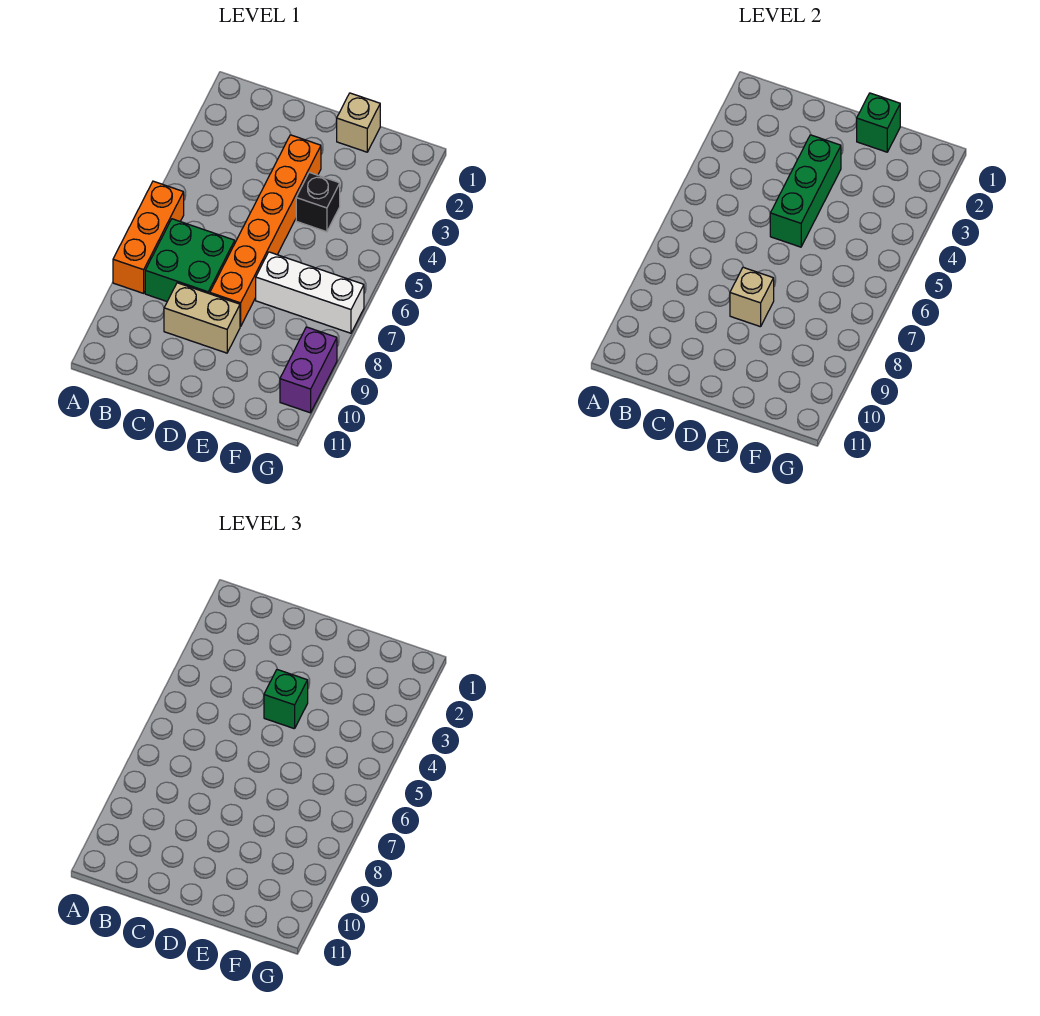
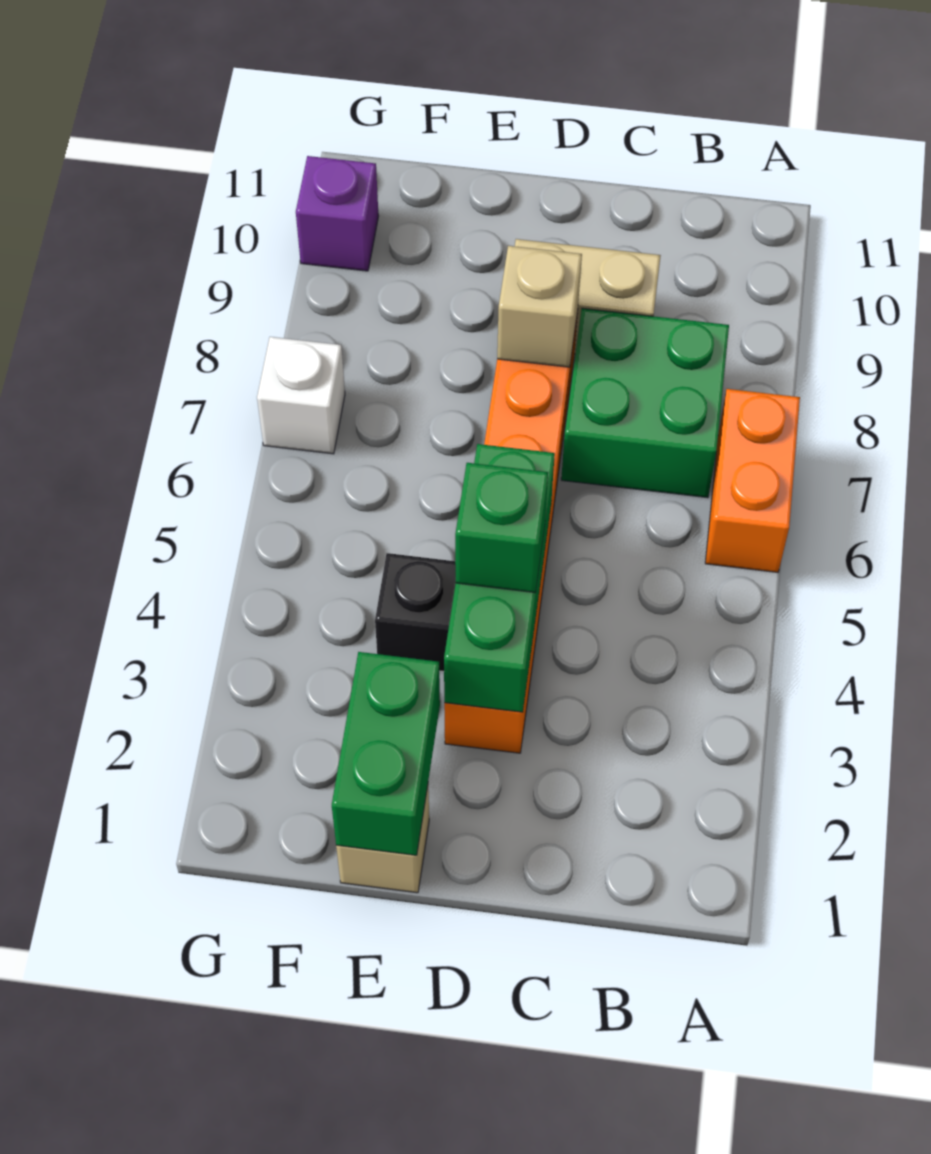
orange 1x3 brick [113,181,184,293] -> orange 1x2 brick [705,389,800,572]
green 1x1 brick [857,93,900,152] -> green 1x2 brick [332,652,440,855]
white 1x3 brick [256,252,364,333] -> white 1x1 brick [257,337,345,454]
purple 1x2 brick [280,327,337,413] -> purple 1x1 brick [296,156,378,271]

